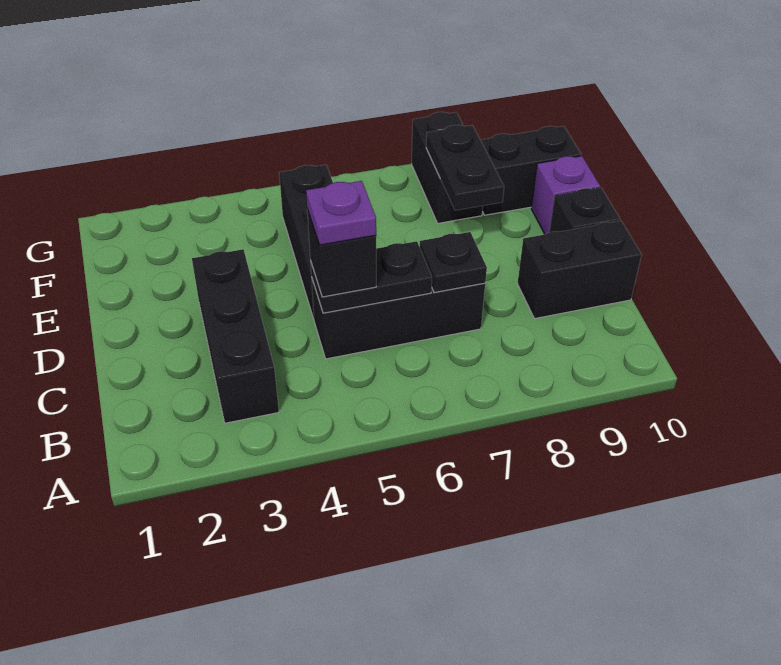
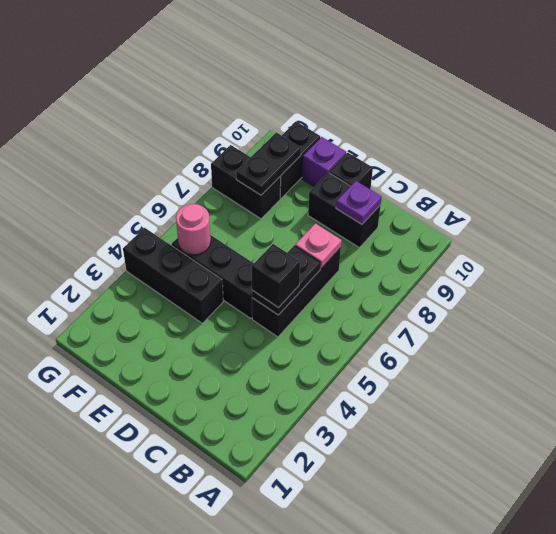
black 1x3 brick [192,249,279,423] -> black 1x3 brick moved to [123,228,223,323]
purple 1x1 plate [306,181,376,245] -> purple 1x1 plate moved to [336,181,382,224]
black 1x1 plate [420,232,487,293] -> pink 1x1 plate [295,223,342,269]
black 1x2 brick [517,221,642,319] -> black 1x2 brick turned to [308,173,381,248]
black 1x2 plate [426,125,504,210] -> black 1x2 plate turned to [236,133,301,195]
none -> pink 1x1 round brick [176,204,211,255]

